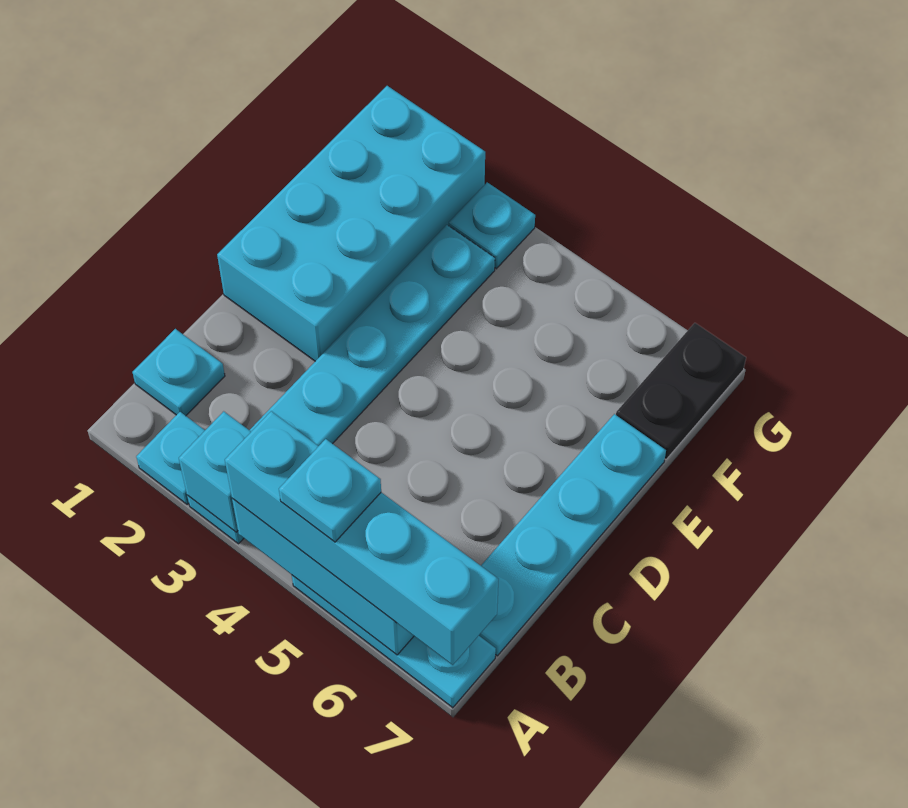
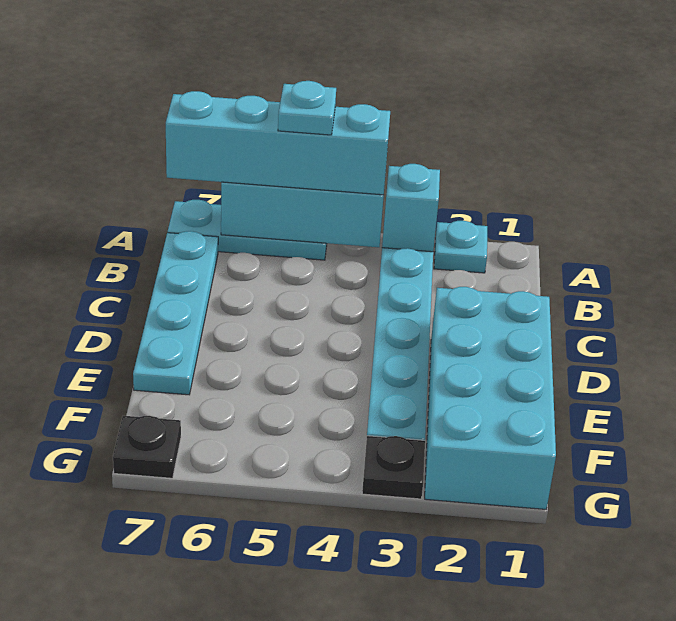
cyan 1x1 plate [132,329,225,416] -> none
black 1x2 plate [616,323,746,459] -> black 1x1 plate [113,416,181,478]
cyan 1x1 plate [449,182,535,269] -> black 1x1 plate [362,436,425,499]

